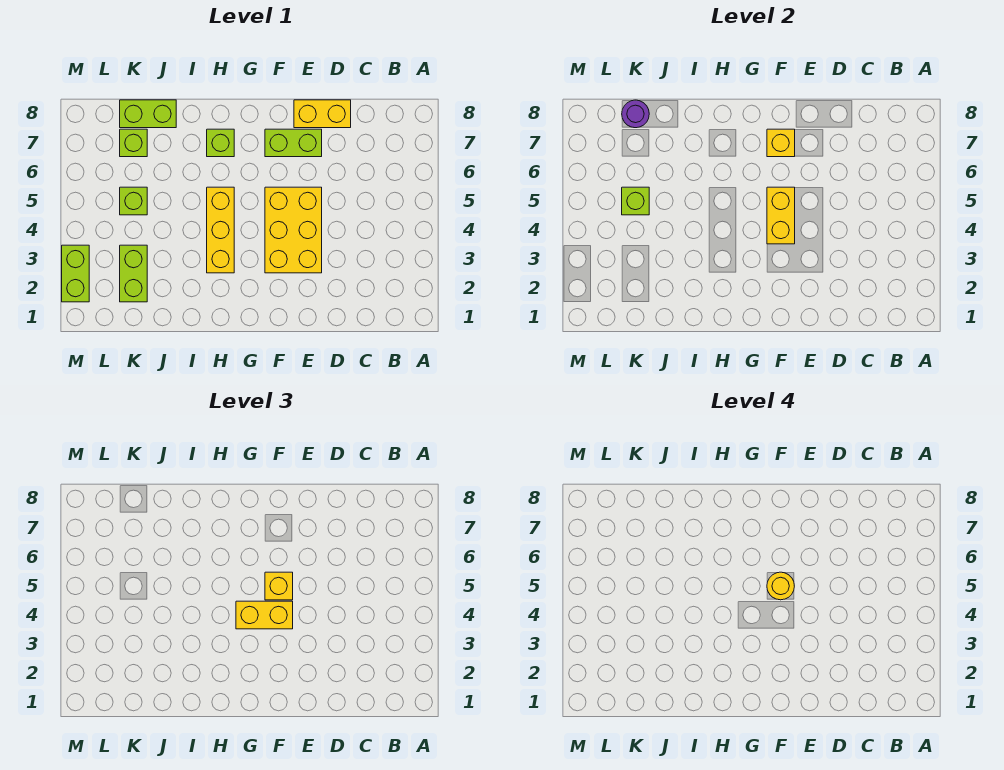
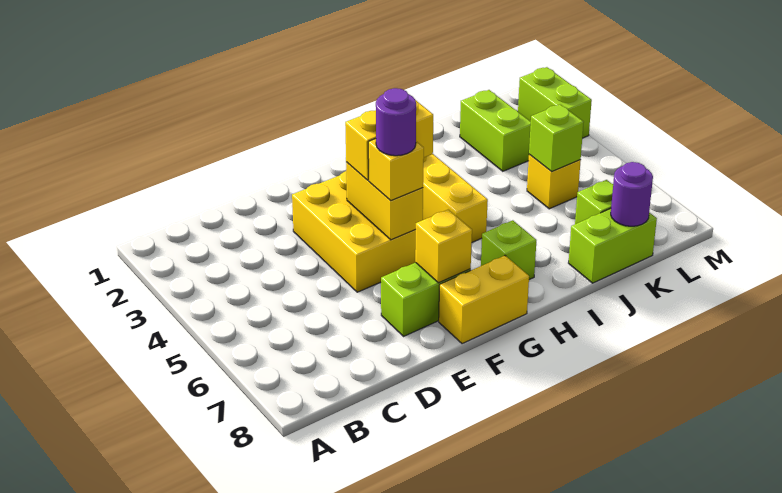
yellow 1x2 brick [294,100,351,128] -> yellow 1x2 brick moved to [439,256,529,344]
yellow 1x1 round brick [767,572,794,600] -> purple 1x1 round brick [376,88,416,156]
lime 1x1 brick [120,187,147,215] -> yellow 1x1 brick [527,154,581,209]

